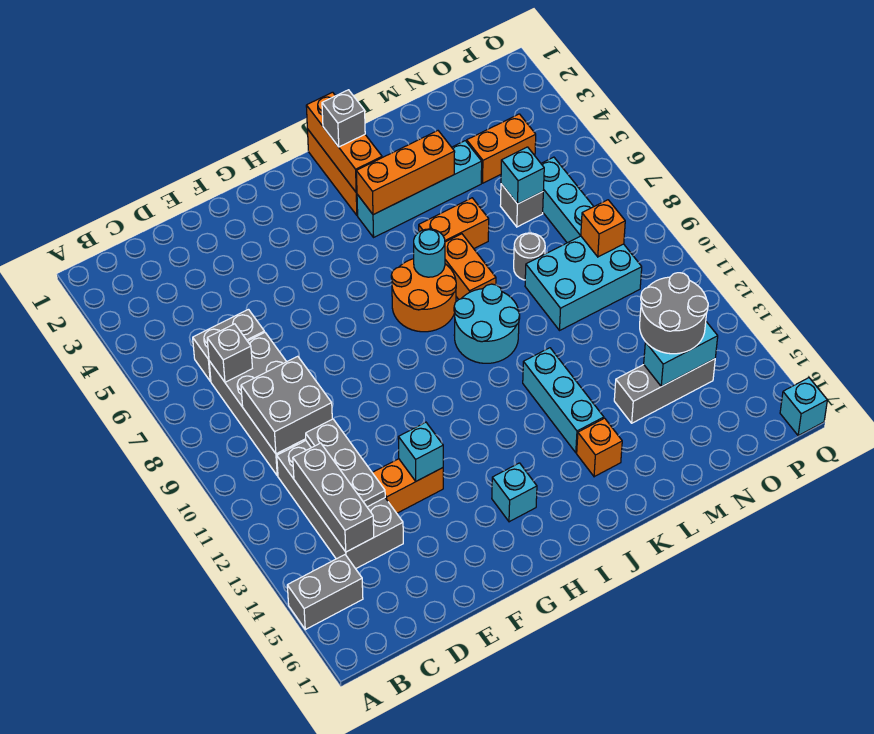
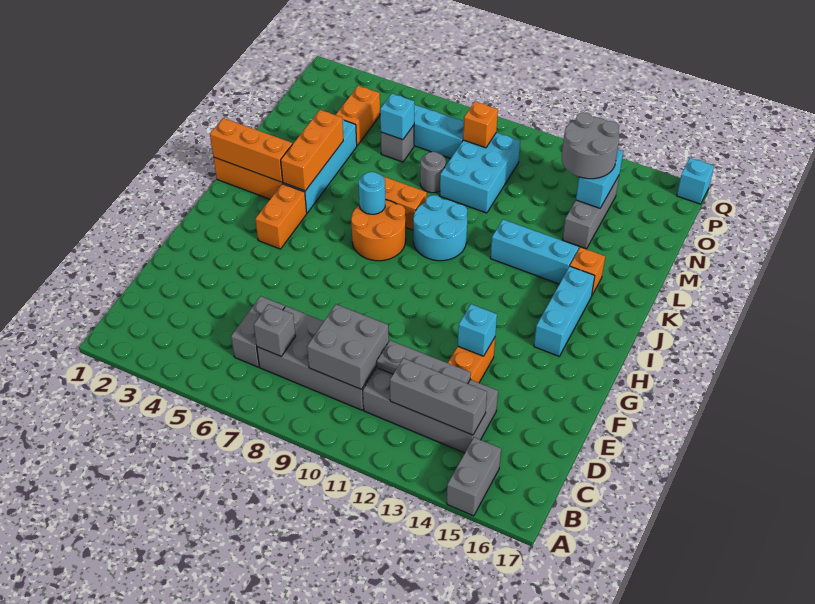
cyan 1x1 brick [492,463,537,522] -> cyan 1x3 brick [534,266,595,356]
grey 1x1 brick [322,90,365,147] -> none
orange 1x2 brick [419,198,489,248] -> orange 1x2 brick moved to [255,184,307,249]

